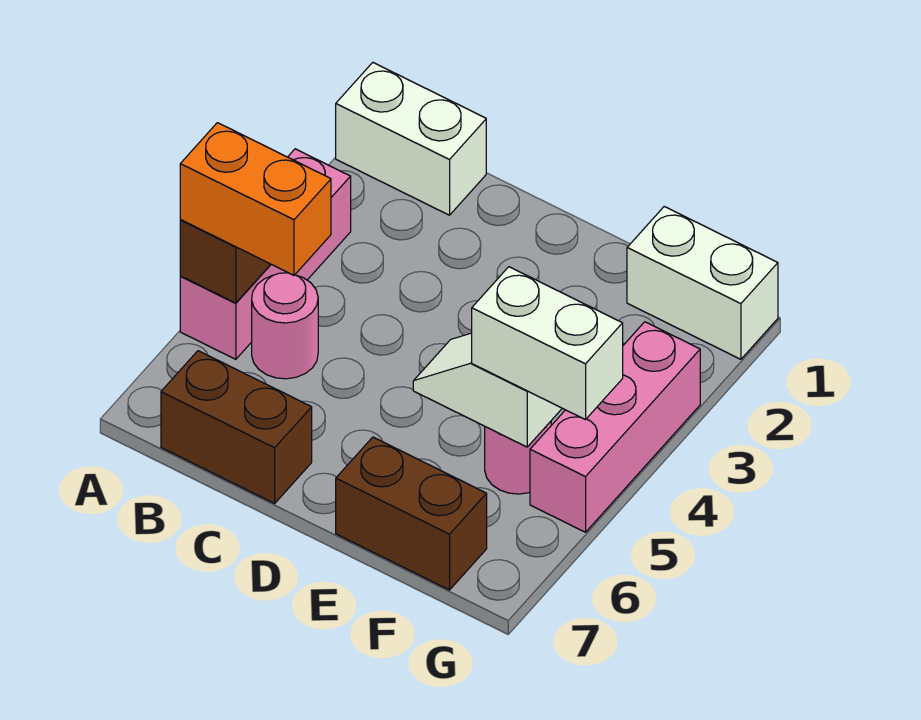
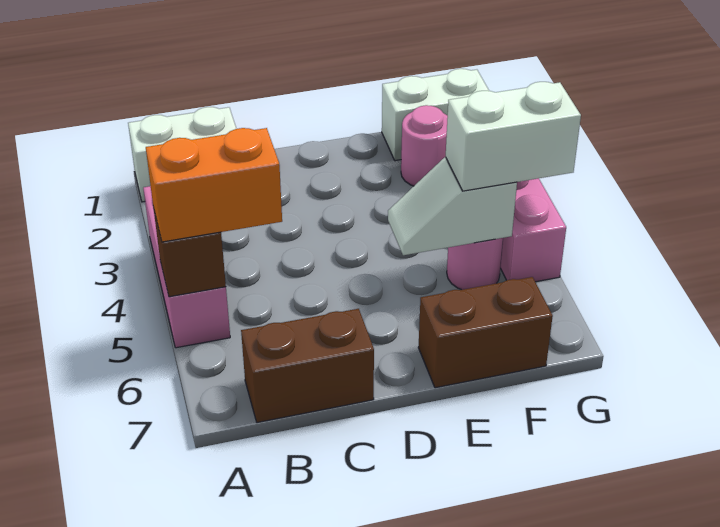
pink 1x1 round brick [252,273,318,379] -> pink 1x1 round brick moved to [401,105,448,186]

